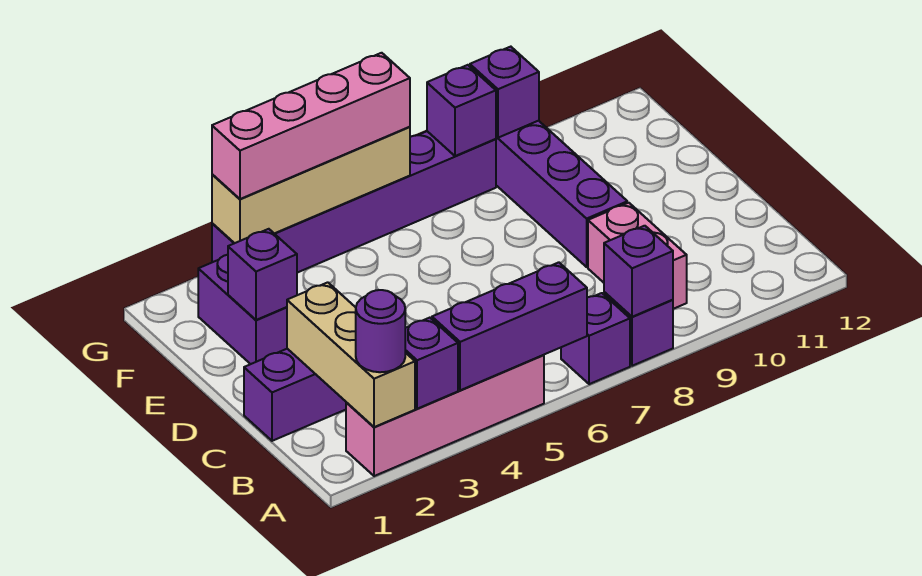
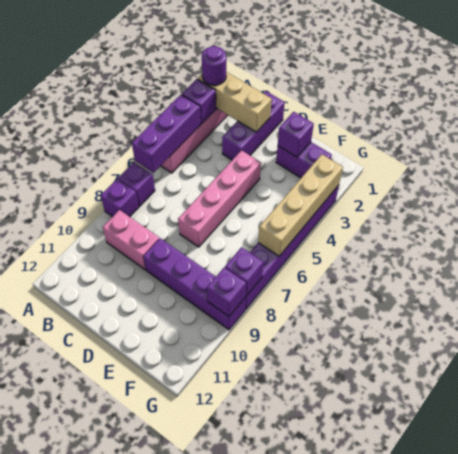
purple 1x1 brick [604,226,673,317] -> none
pink 1x4 brick [212,53,410,199] -> pink 1x4 brick moved to [178,150,261,247]

